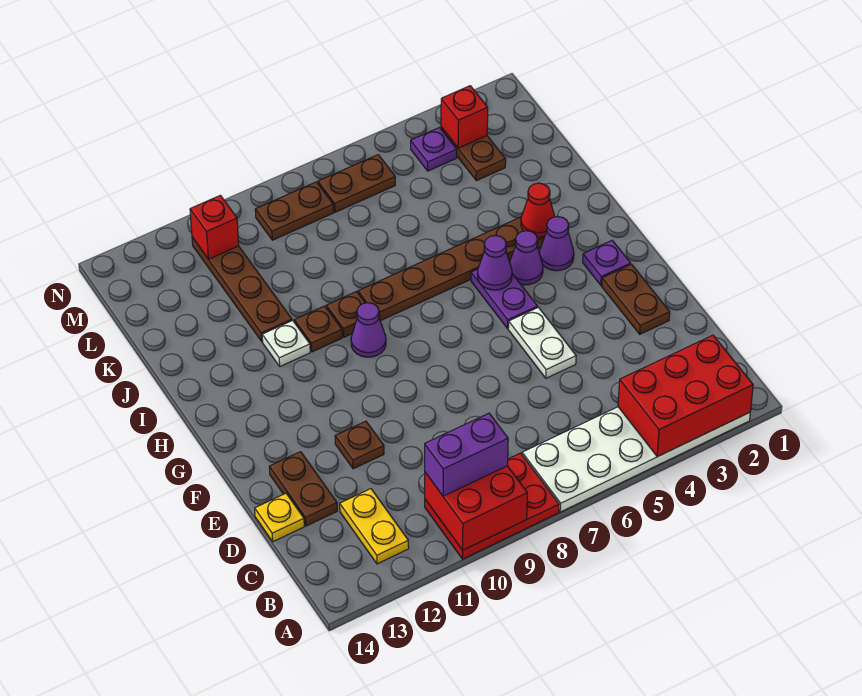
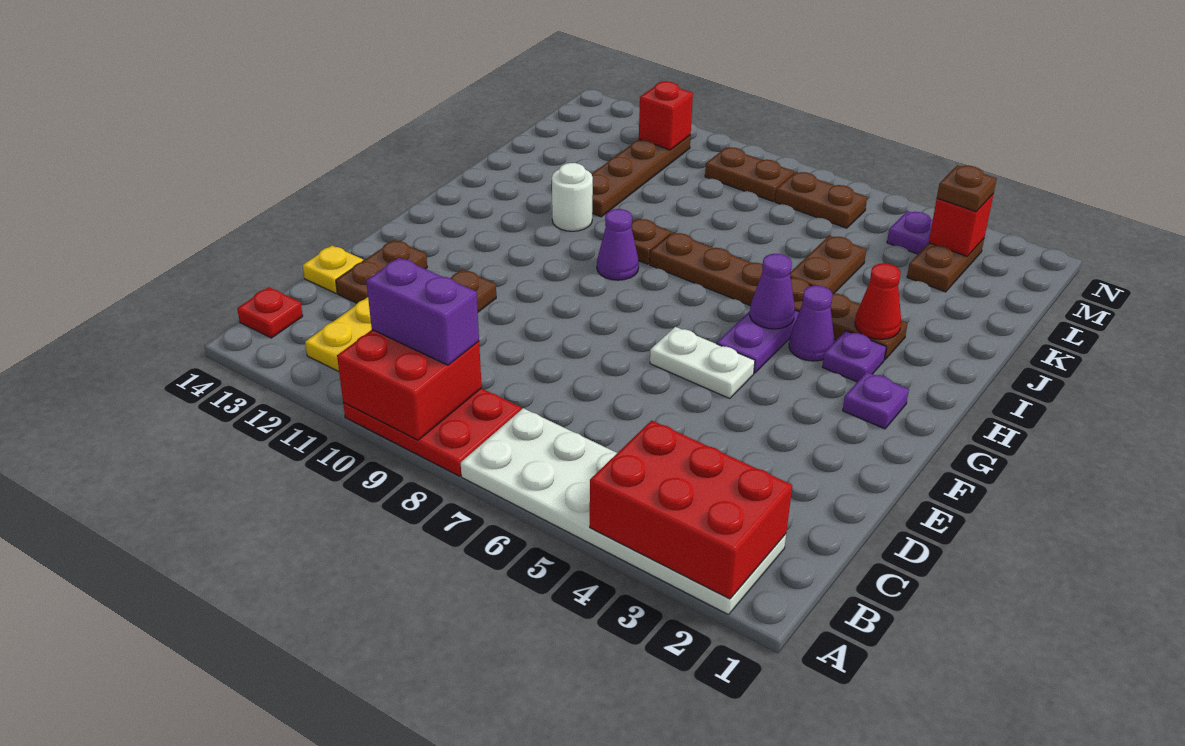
none -> red 1x1 plate [237,287,303,338]
brown 1x2 plate [602,264,670,334] -> brown 1x2 plate moved to [790,236,866,294]
white 1x2 plate [508,307,576,378] -> white 1x2 plate turned to [650,327,755,398]
purple 1x1 cone [539,216,574,271] -> purple 1x1 plate [822,331,886,382]
brown 1x1 plate [294,306,342,352] -> brown 1x1 plate moved to [937,165,997,212]
white 1x1 plate [262,320,310,366] -> white 1x1 round brick [552,163,593,231]

